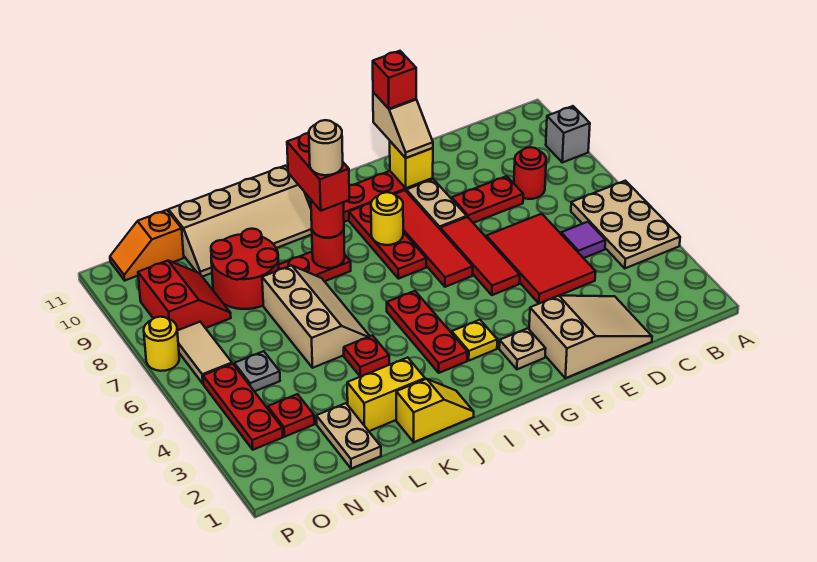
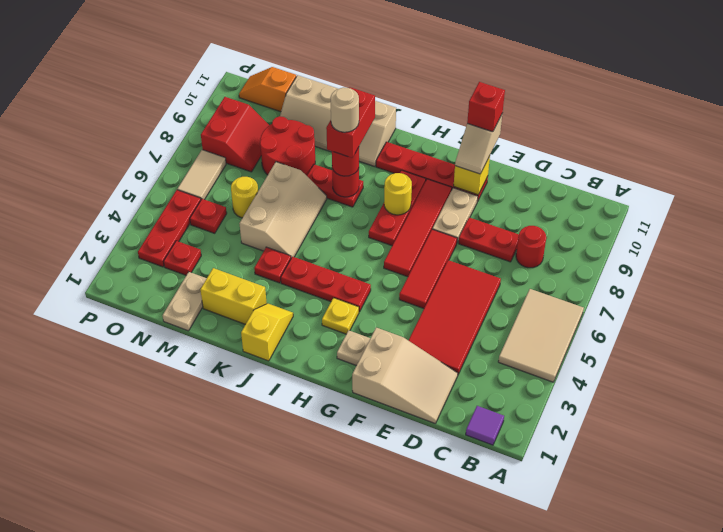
tan 2x3 plate [571,181,680,268] -> tan 2x3 tile [498,289,584,382]
grey 1x1 brick [546,106,590,162] -> none
purple 1x1 tile [561,222,605,258] -> purple 1x1 tile moved to [466,406,504,445]
red 2x3 tile [486,214,596,304] -> red 2x4 tile [408,260,501,374]
red 1x3 plate [387,291,467,373] -> red 1x3 plate turned to [281,256,371,312]
yellow 1x2 slope [396,379,474,442] -> yellow 1x2 slope turned to [241,303,293,361]
grey 1x1 plate [234,351,280,391] -> red 1x1 plate [190,199,227,233]
yellow 1x1 round brick [144,317,179,371] -> yellow 1x1 round brick moved to [231,177,259,218]

